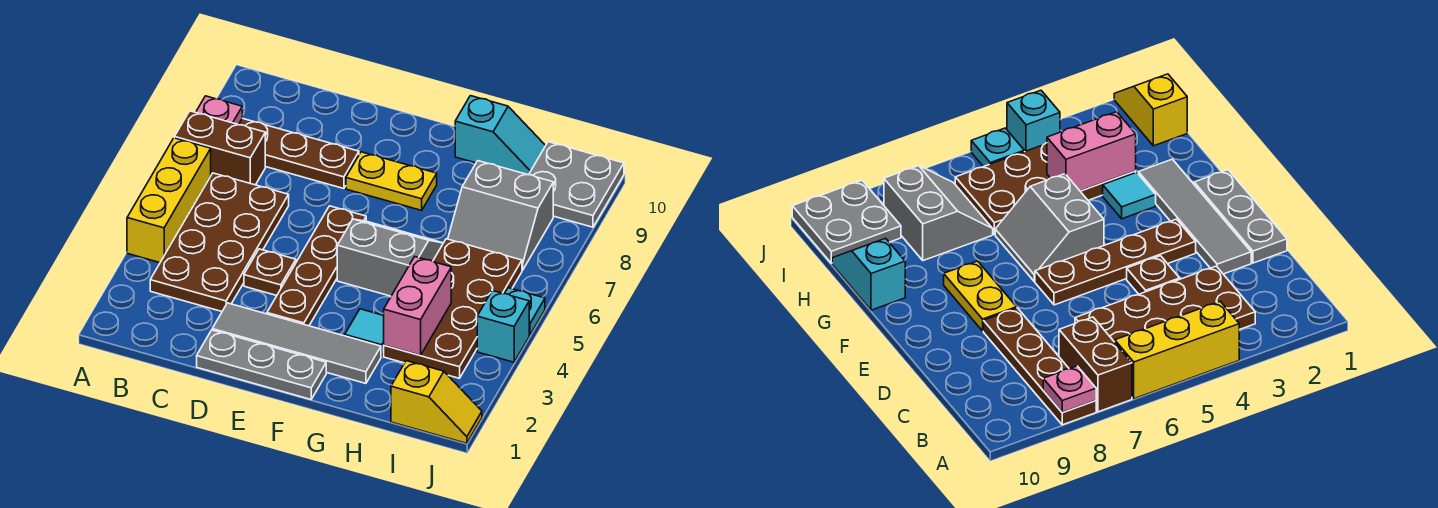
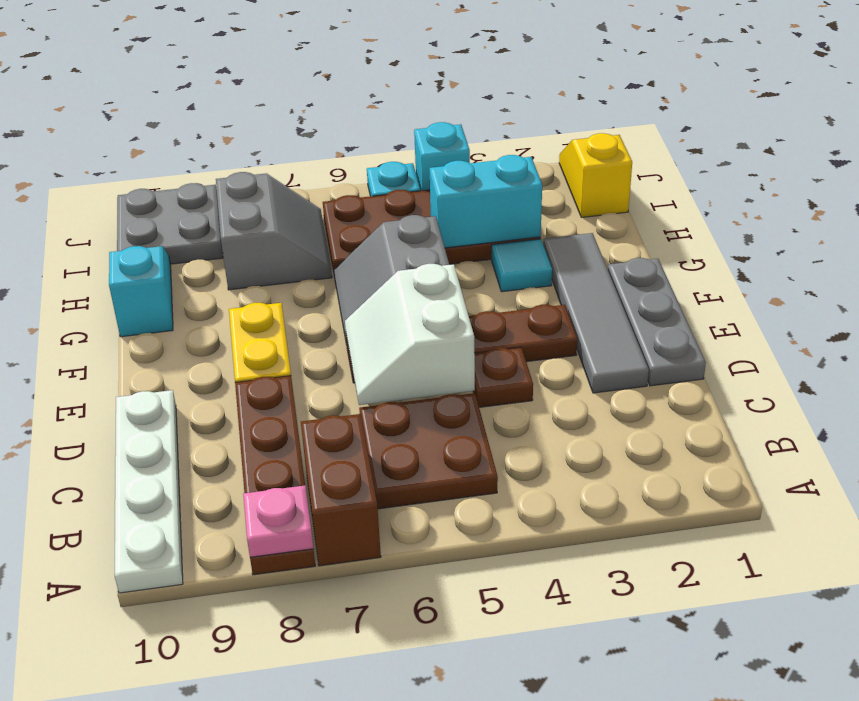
yellow 1x3 brick [127,138,211,263] -> none
none -> white 1x4 plate [115,390,183,593]
brown 2x4 plate [150,173,289,311] -> brown 2x2 plate [359,393,498,509]
none -> white 2x2 slope [345,264,475,405]
pink 1x2 brick [384,257,451,355] -> cyan 1x2 brick [430,155,542,248]

